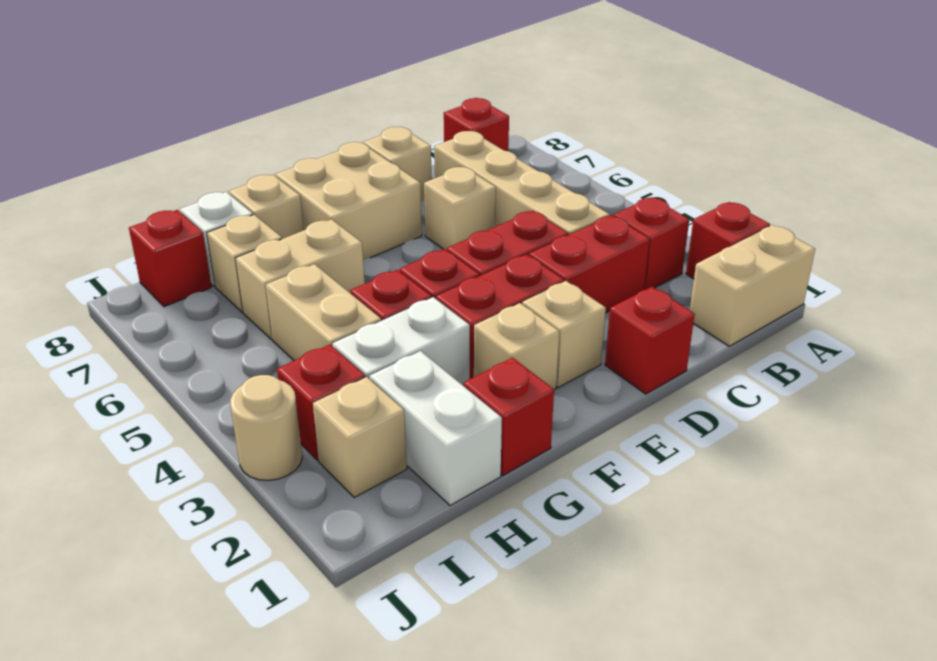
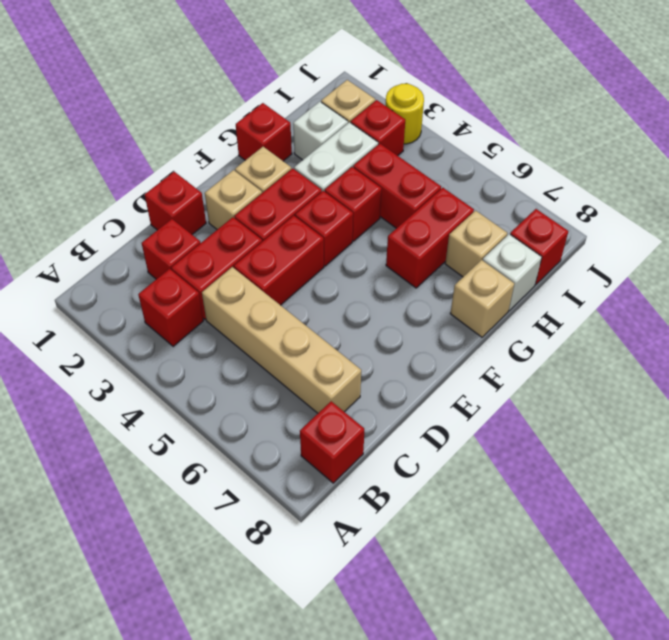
tan 1x2 brick [690,225,815,346] -> none
red 1x1 brick [686,202,770,279] -> red 1x1 brick moved to [142,219,200,279]
tan 1x1 brick [424,167,496,250] -> none
tan 1x1 brick [363,127,432,201] -> none
tan 2x2 brick [275,142,422,260] -> none
tan 1x2 brick [235,219,365,339] -> red 1x2 brick [386,188,474,288]
white 1x2 brick [369,351,502,506] -> white 1x1 brick [293,102,348,160]
tan 1x2 brick [266,264,381,361] -> red 1x2 brick [353,144,441,228]
tan 1x1 round brick [230,375,302,480] -> yellow 1x1 round brick [385,84,424,144]

